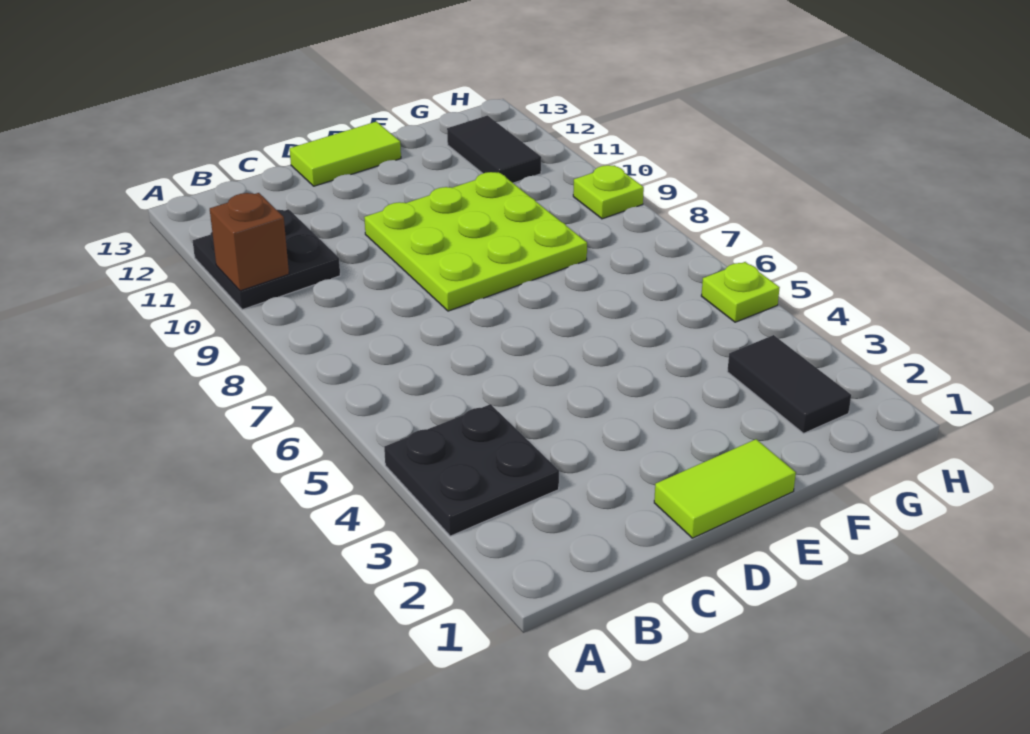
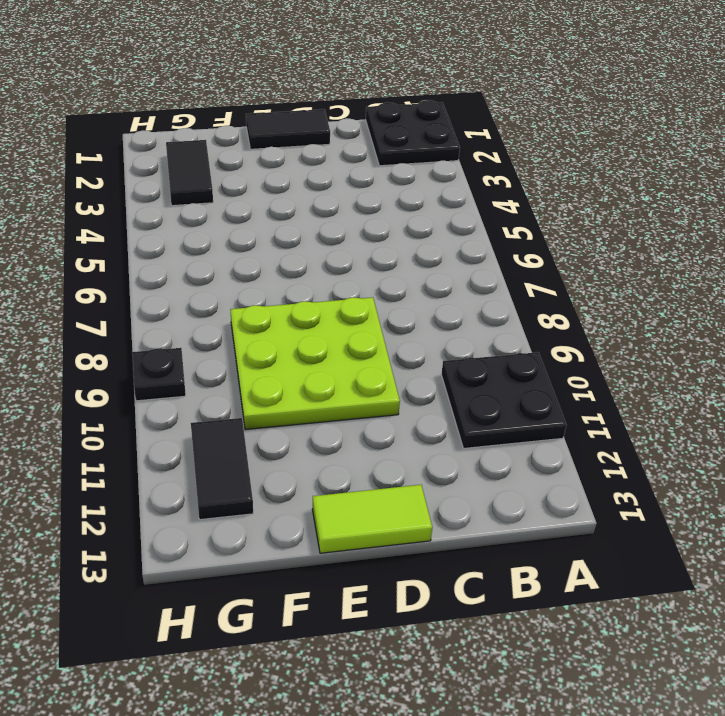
black 2x2 plate [384,404,559,536] -> black 2x2 plate moved to [366,100,460,166]
brown 1x1 brick [210,193,289,291] -> none
lime 1x2 tile [654,439,796,538] -> black 1x2 tile [246,109,330,149]
lime 1x1 plate [701,262,780,322] -> none
lime 1x1 plate [573,165,644,219] -> black 1x1 plate [132,348,186,401]

